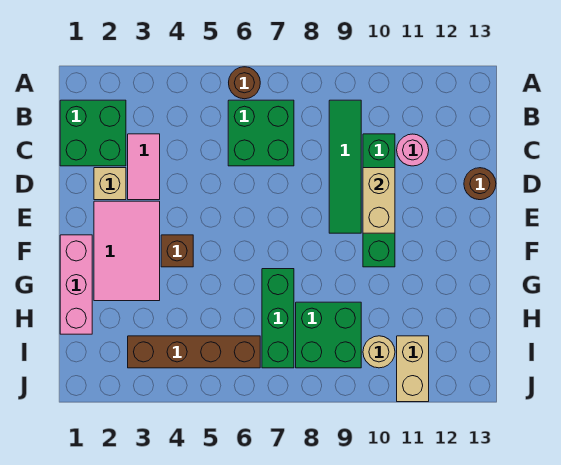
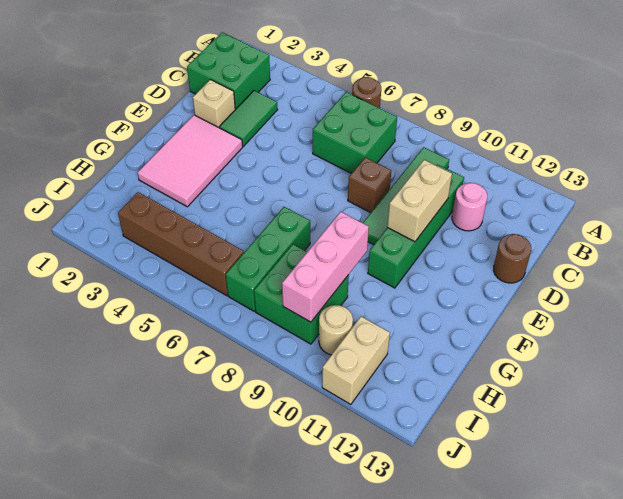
pink 1x2 tile [128,134,160,200] -> green 1x2 tile [219,91,278,146]
pink 1x3 brick [60,235,92,334] -> pink 1x3 brick moved to [282,212,369,322]
brown 1x1 brick [161,235,193,267] -> brown 1x1 brick moved to [348,157,391,213]

